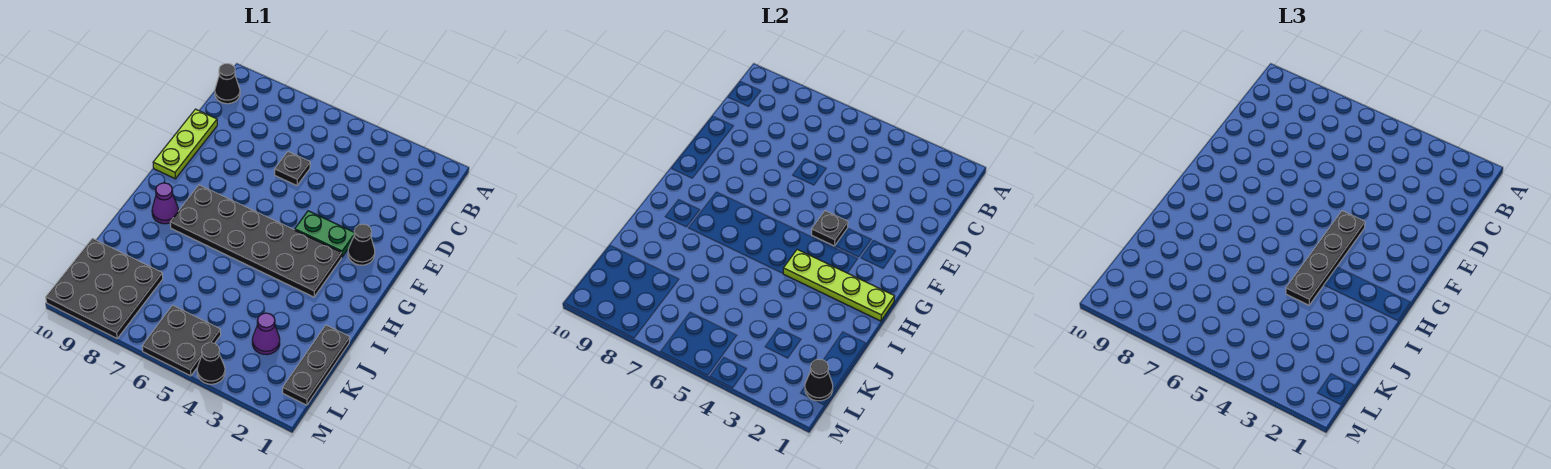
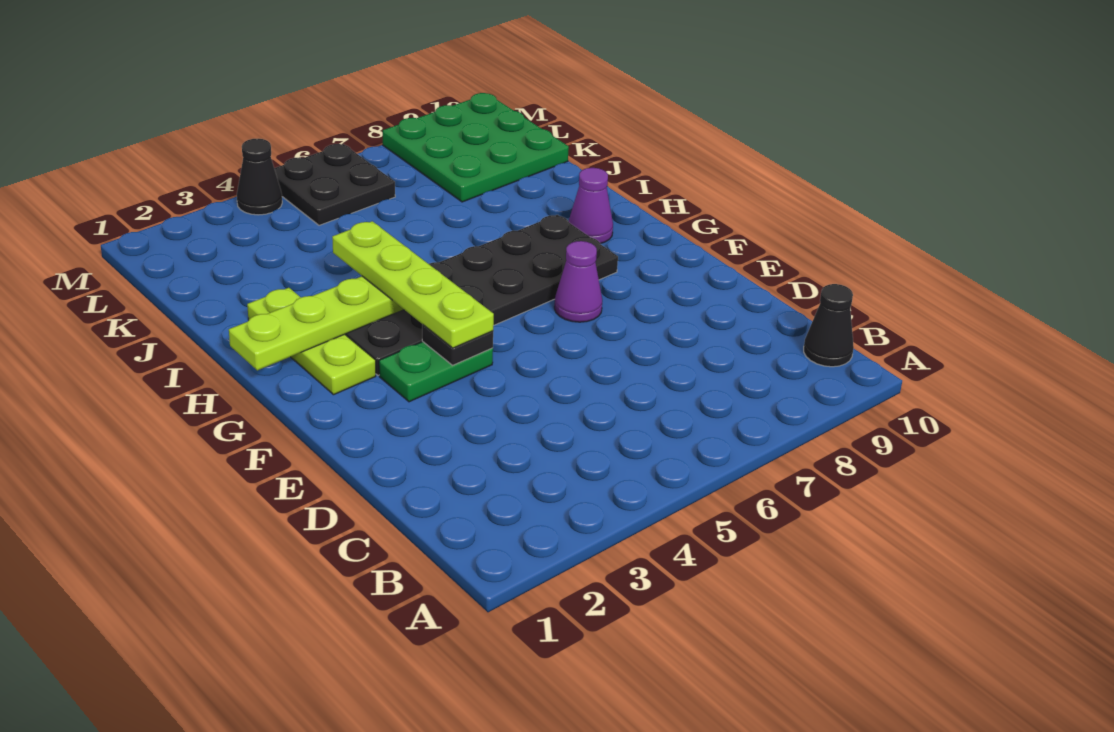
black 1x1 plate [275,152,310,186] -> none
lime 1x3 plate [153,109,217,179] -> lime 1x3 plate moved to [247,288,376,395]
black 1x1 cone [348,224,375,265] -> none
black 1x4 plate [1286,211,1365,305] -> lime 1x4 plate [332,221,494,348]
black 1x3 plate [283,325,350,405] -> none
purple 1x1 cone [252,313,280,355] -> purple 1x1 cone moved to [554,241,602,322]
black 3x3 plate [46,239,163,338] -> green 3x3 plate [383,93,569,202]
black 1x1 cone [805,359,833,401] -> none

